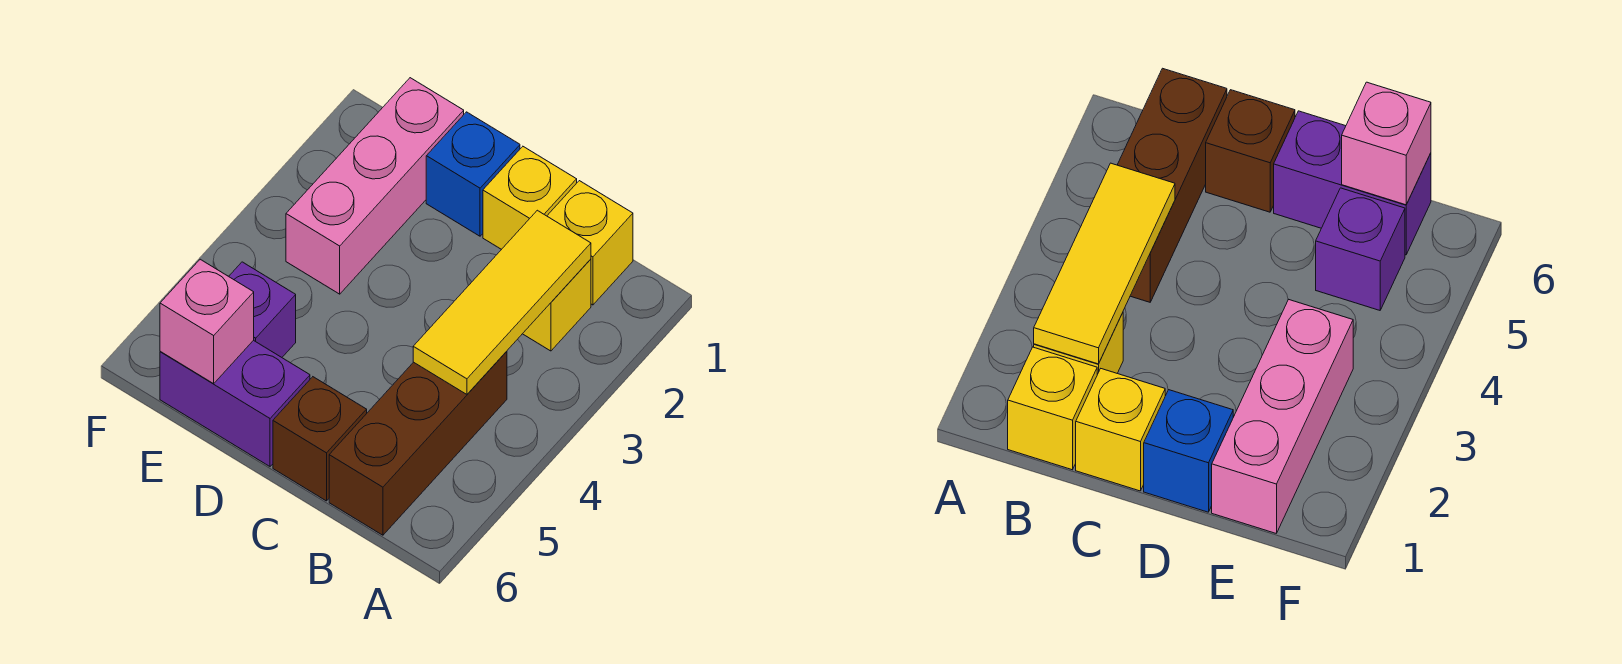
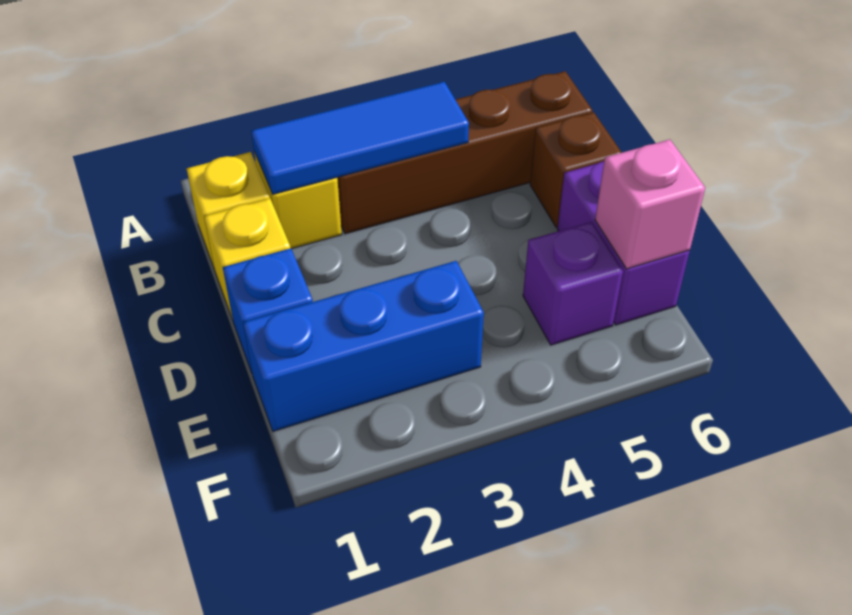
yellow 1x3 tile [413,210,591,394] -> blue 1x3 tile [251,82,469,194]
brown 1x3 brick [329,351,507,535] -> brown 1x4 brick [337,71,592,234]
pink 1x3 brick [286,78,464,294] -> blue 1x3 brick [243,261,484,431]

